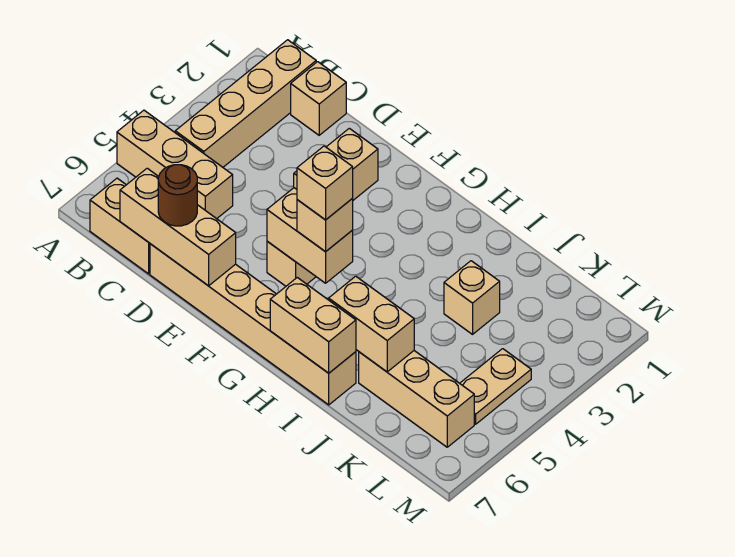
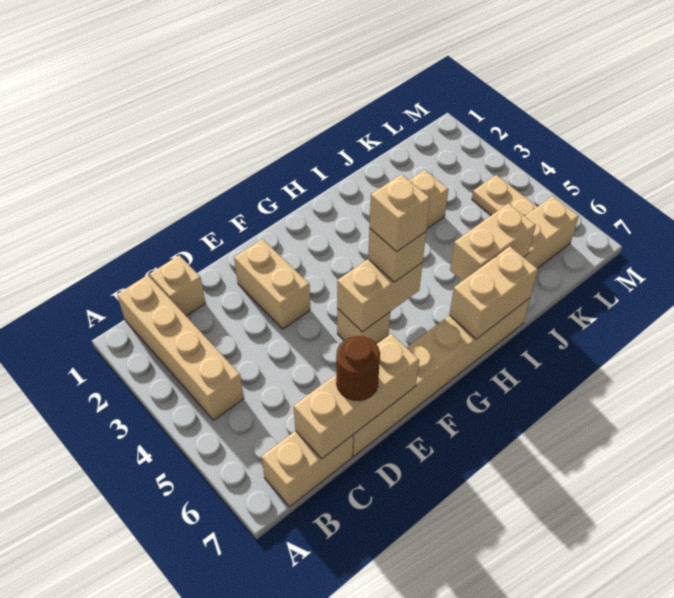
tan 1x3 brick [117,110,233,219] -> none

